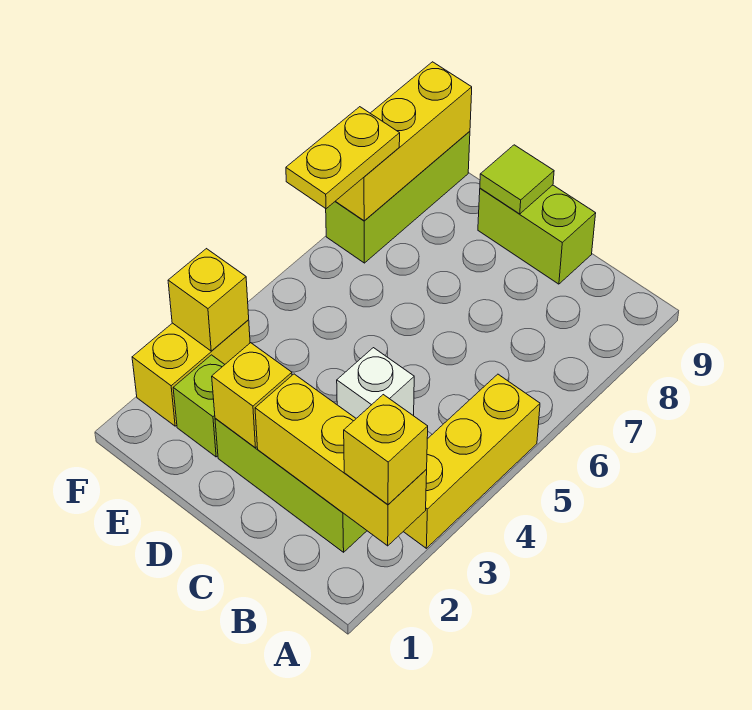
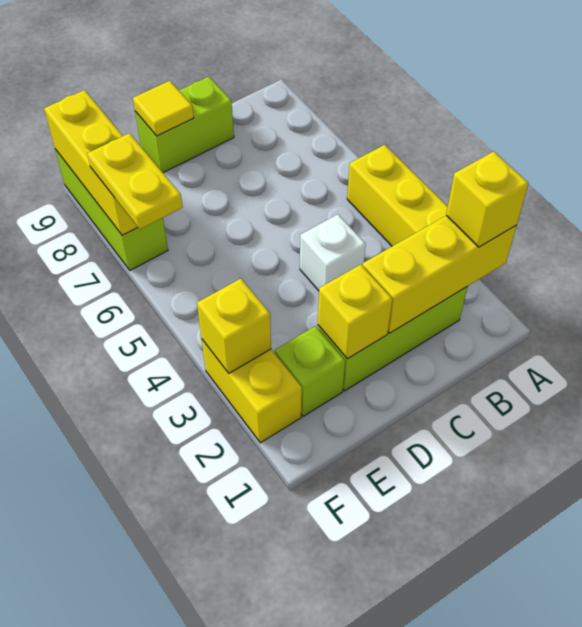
lime 1x1 tile [480,145,554,214] -> yellow 1x1 tile [133,81,194,136]

